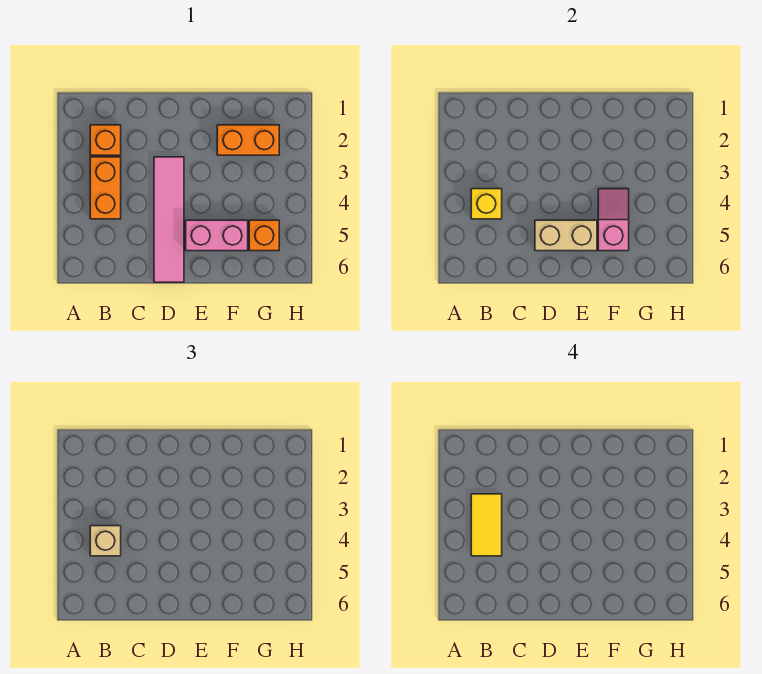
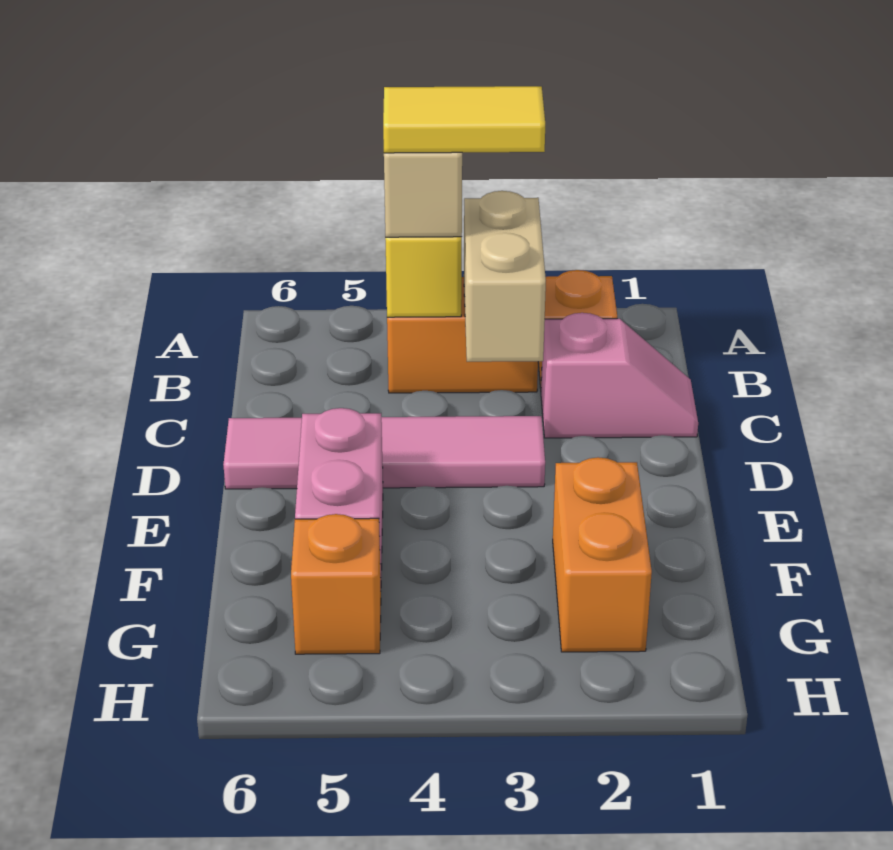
tan 1x2 brick [535,220,597,251] -> tan 1x2 brick moved to [464,191,546,362]
pink 1x2 slope [598,189,629,251] -> pink 1x2 slope moved to [541,313,698,438]

